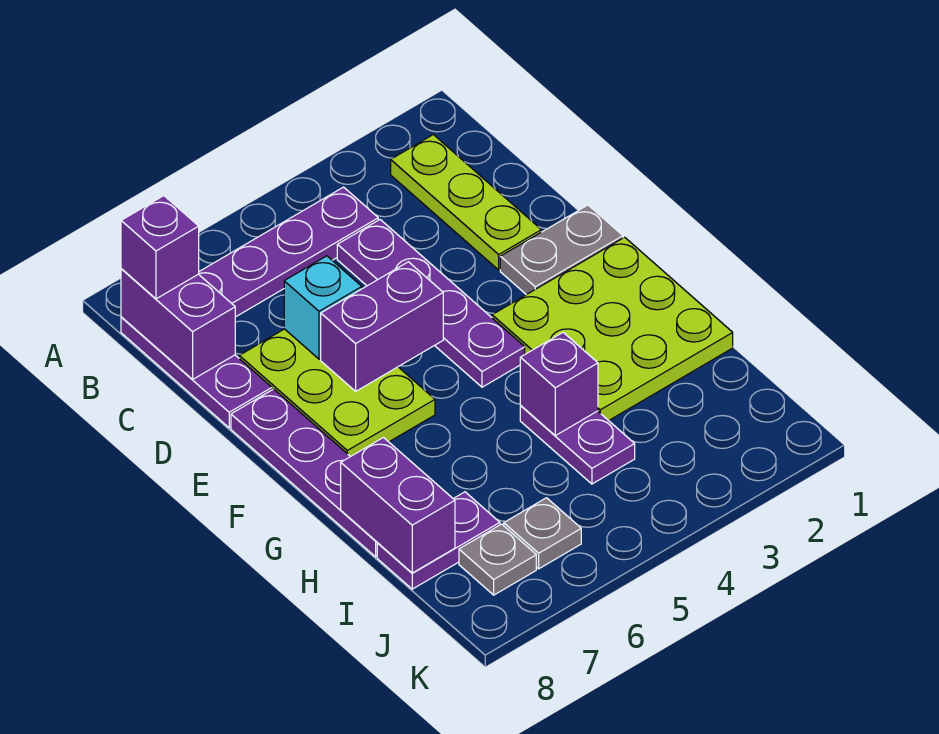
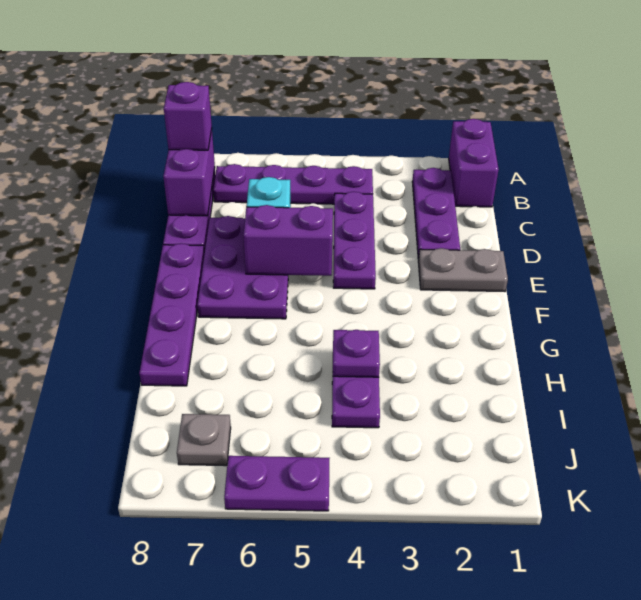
lime 1x3 plate [391,135,541,270] -> purple 1x3 plate [412,168,460,260]
purple 1x4 plate [337,220,525,387] -> purple 1x3 plate [333,192,376,289]
lime 2x3 plate [239,329,435,457] -> purple 2x3 plate [197,216,288,319]
lime 3x3 plate [492,237,733,421] -> none
purple 1x1 brick [520,332,598,435] -> purple 1x1 plate [333,330,380,377]
purple 1x2 brick [341,438,455,573] -> purple 1x2 brick moved to [449,119,499,207]
purple 1x2 plate [377,492,500,589] -> purple 1x2 plate moved to [224,456,330,511]
grey 1x1 plate [504,498,581,569] -> none

